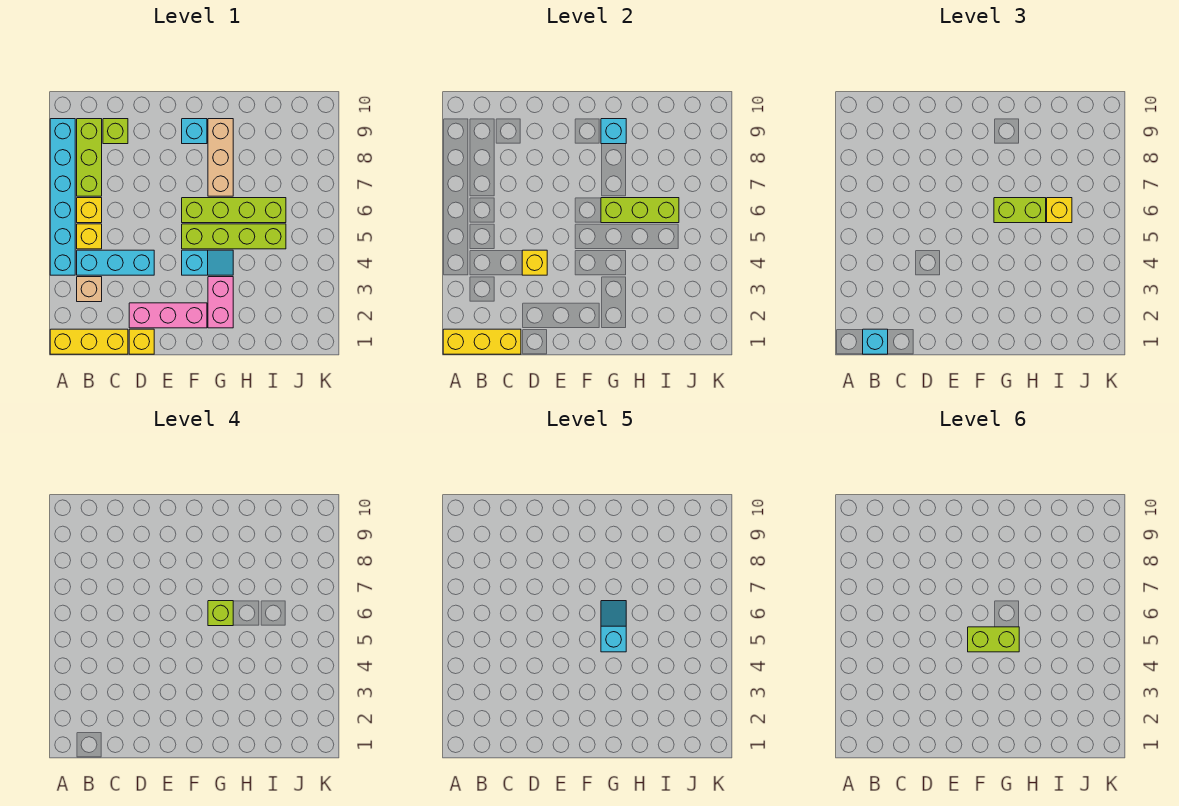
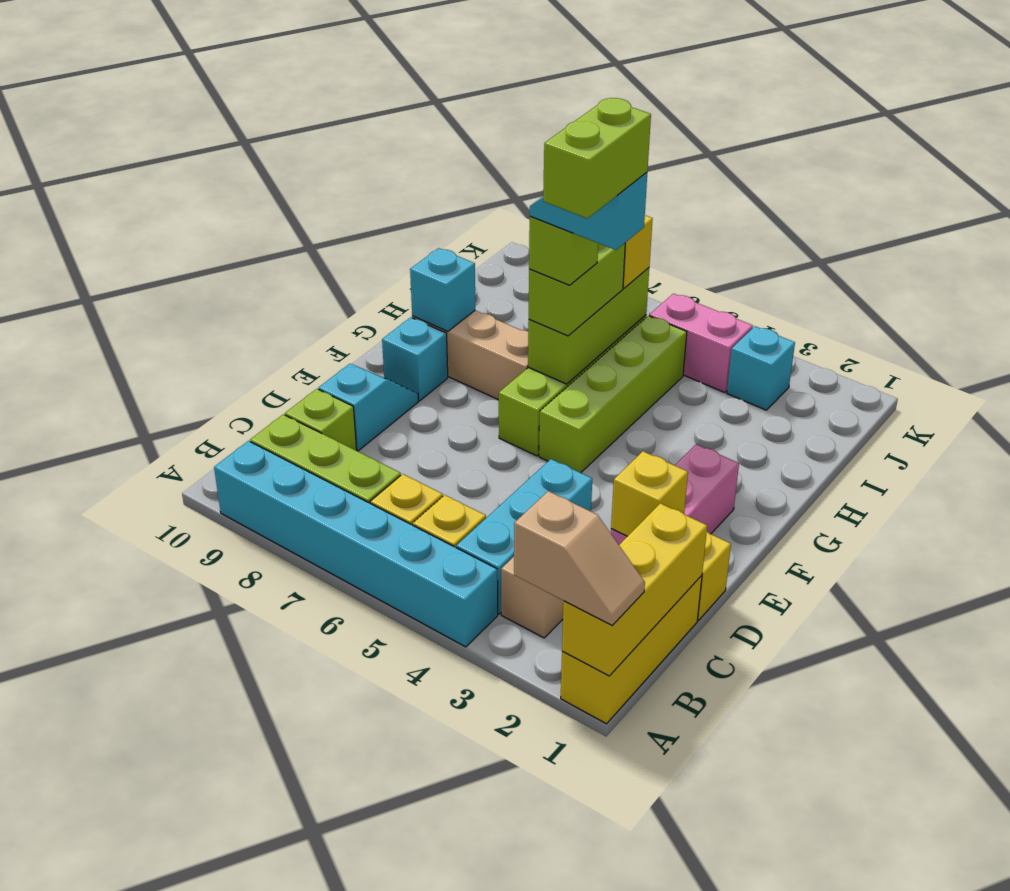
none -> tan 1x2 slope [514,491,645,626]
cyan 1x1 brick [863,329,888,354] -> cyan 1x1 brick moved to [727,326,795,410]
yellow 1x1 brick [522,250,547,275] -> yellow 1x1 brick moved to [611,451,688,536]
cyan 1x2 slope [182,250,233,275] -> cyan 1x2 slope moved to [319,364,418,451]
pink 1x2 brick [208,277,233,328] -> pink 1x2 brick moved to [649,294,753,393]

